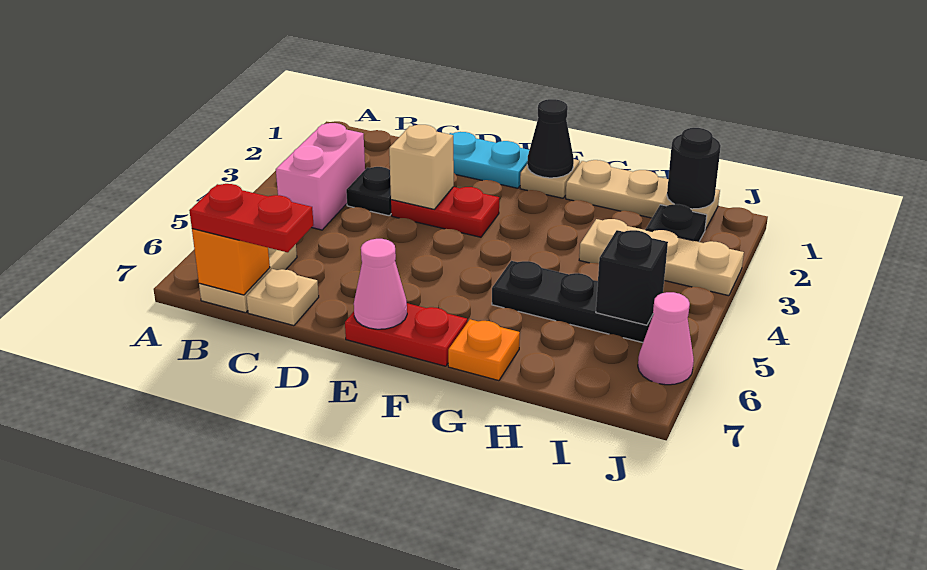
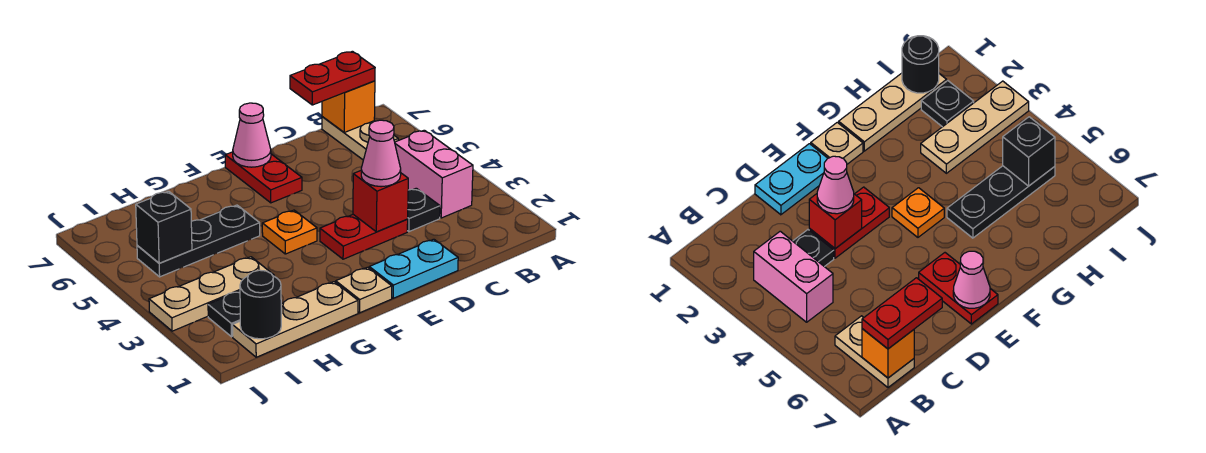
tan 1x1 plate [246,269,319,326] -> none
tan 1x1 brick [389,125,454,209] -> red 1x1 brick [353,171,408,232]
red 1x2 plate [345,303,467,366] -> red 1x2 plate turned to [225,152,302,203]
black 1x1 cone [527,99,574,178] -> none
orange 1x1 plate [448,319,520,381] -> orange 1x1 plate moved to [262,210,317,254]
pink 1x1 cone [638,292,694,385] -> pink 1x1 cone moved to [361,120,401,187]

